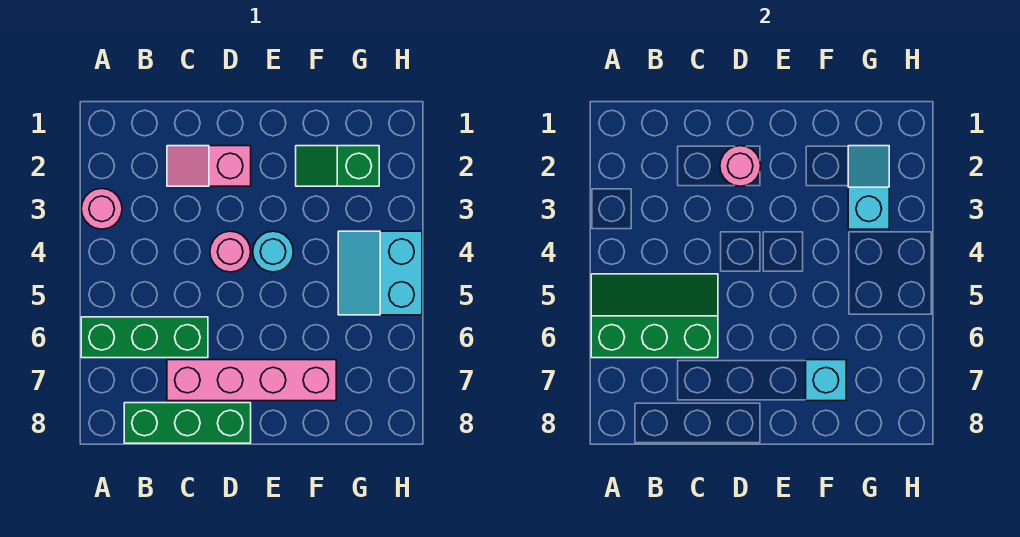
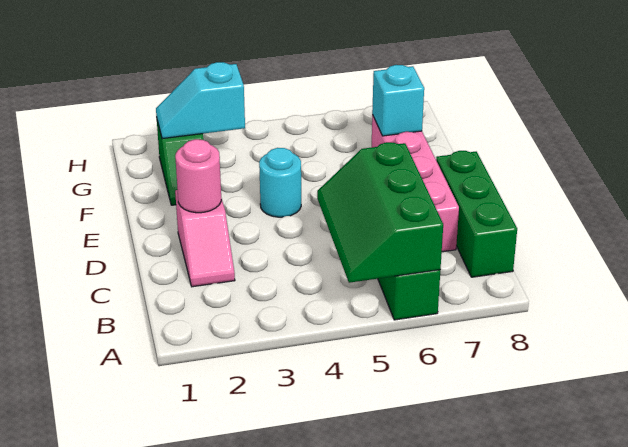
pink 1x1 round brick [81,189,122,229] -> none
pink 1x1 round brick [210,231,251,272] -> none
cyan 2x2 slope [338,231,422,315] -> none

